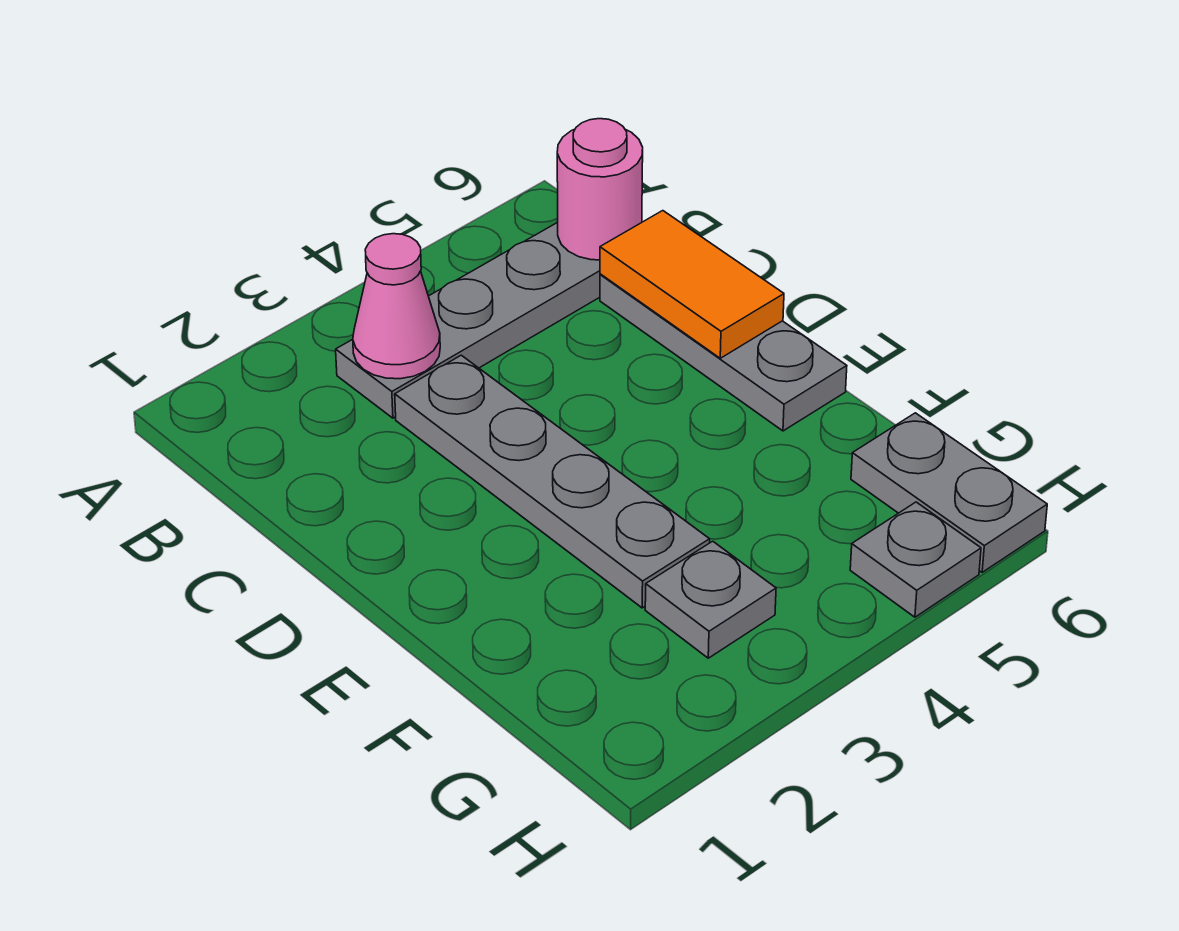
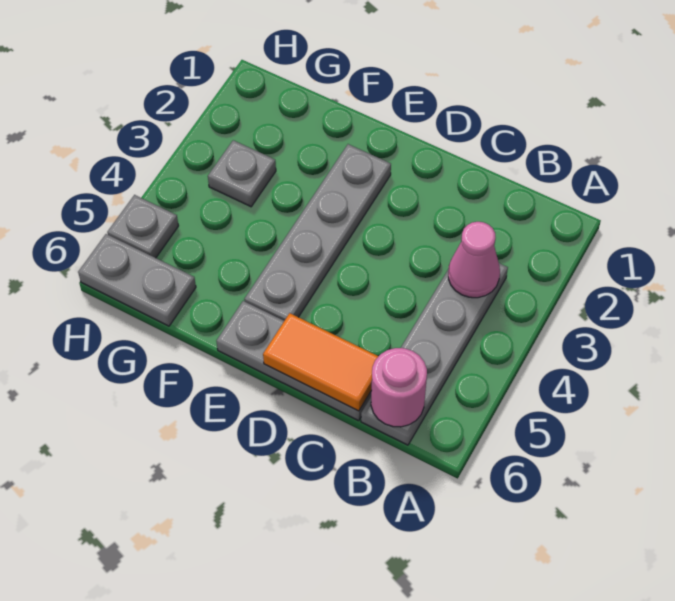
grey 1x4 plate [395,355,710,608] -> grey 1x4 plate turned to [244,144,391,321]

